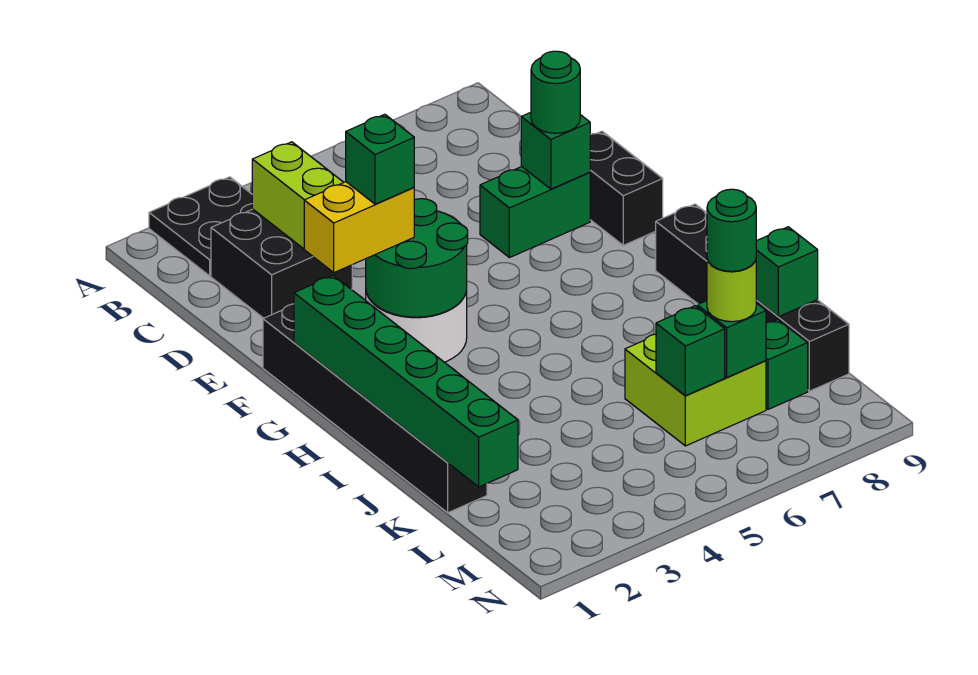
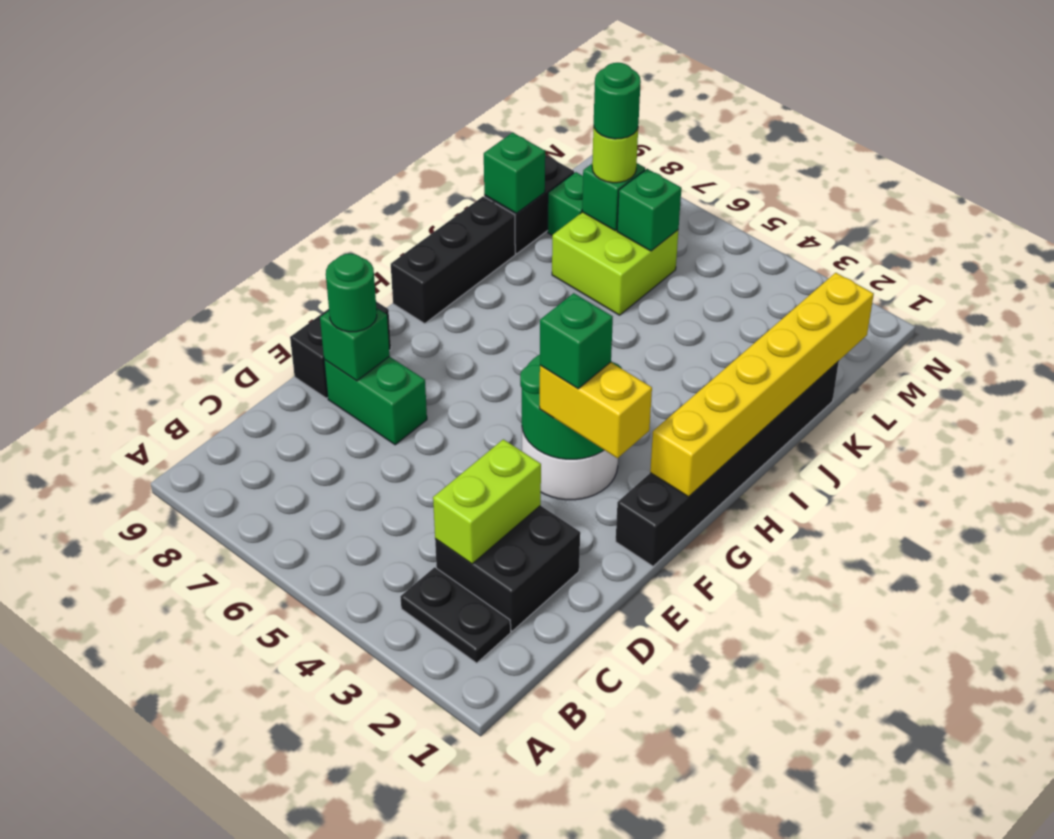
black 2x2 plate [149,177,252,276] -> black 1x2 plate [400,567,511,663]
green 1x6 brick [294,276,518,487] -> yellow 1x6 brick [650,273,874,497]

